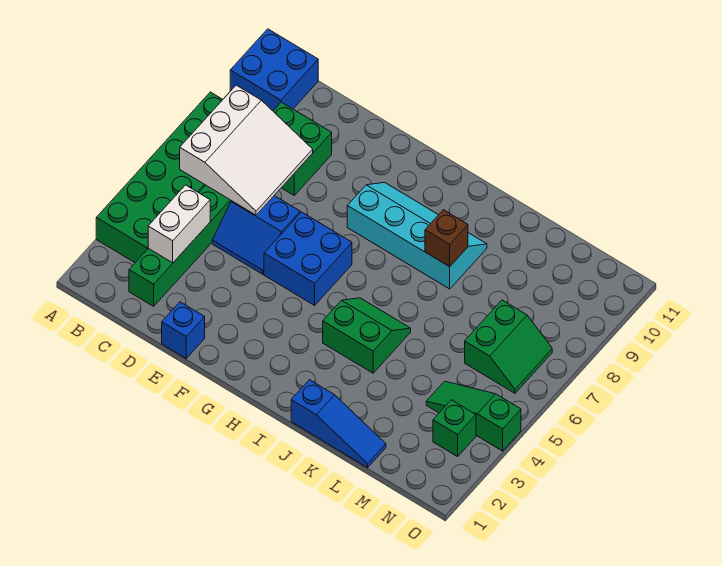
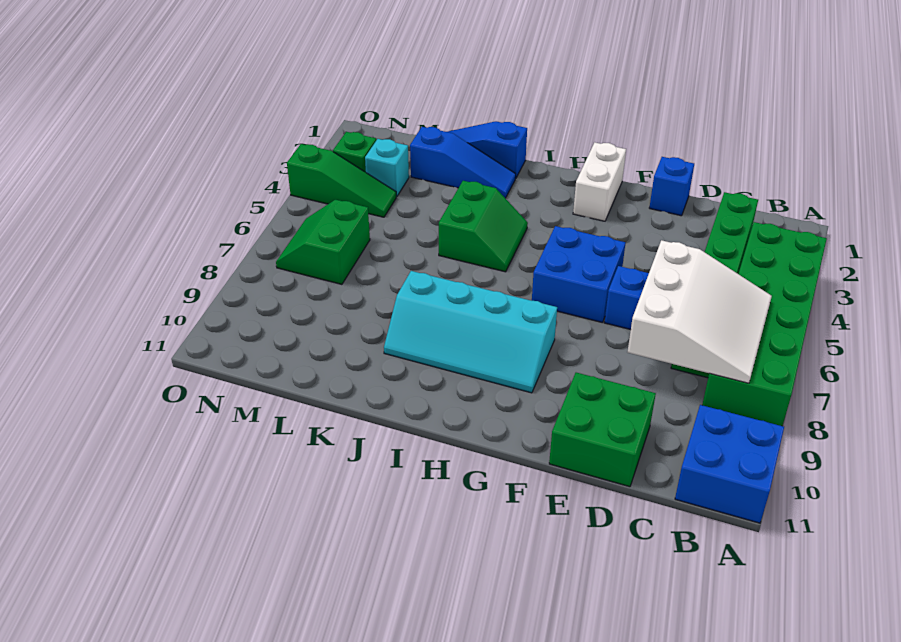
white 3x3 slope [180,85,313,215] -> white 3x3 slope turned to [628,240,772,383]
white 1x2 brick [148,185,210,263] -> white 1x2 brick moved to [573,142,626,221]
green 2x2 brick [273,102,332,195] -> green 2x2 brick moved to [549,373,656,487]
green 2x2 slope [323,298,411,373] -> green 2x2 slope turned to [439,181,528,272]
none -> blue 1x3 slope [410,127,516,198]
brown 1x1 brick [425,210,468,267] -> none
none -> cyan 1x1 brick [365,139,409,197]

